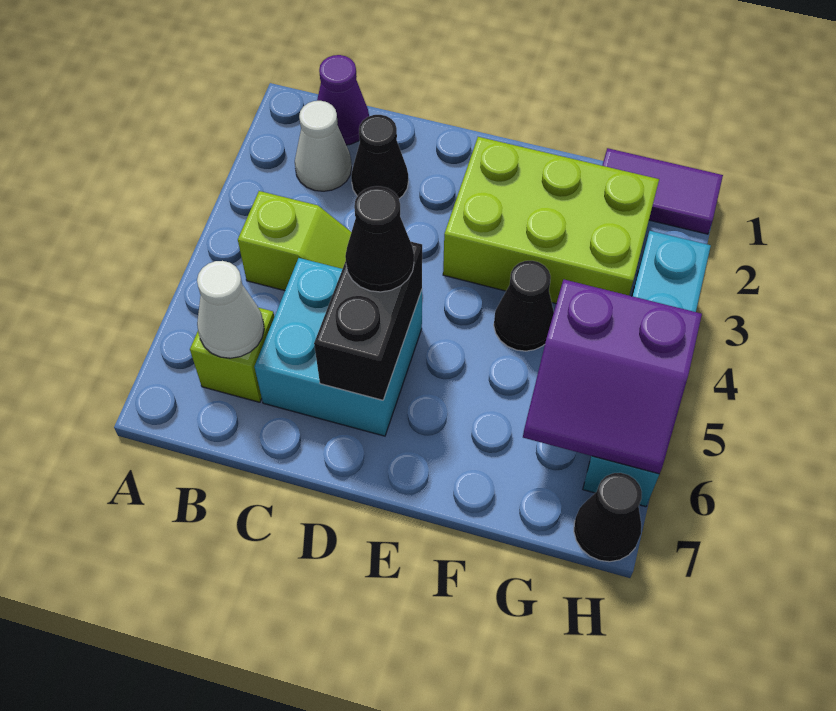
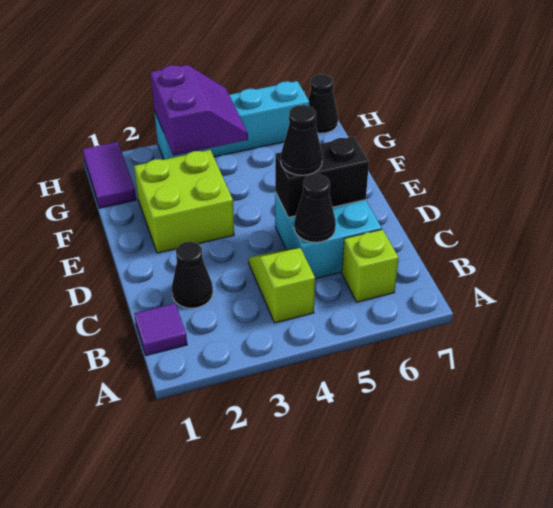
purple 1x1 cone [317,55,369,145] -> purple 1x1 tile [134,303,187,355]
white 1x1 cone [295,101,352,191] -> none
white 1x1 cone [197,261,264,358] -> none
lime 2x3 brick [443,137,659,303] -> lime 2x2 brick [134,150,234,253]
black 1x1 cone [494,261,554,351] -> black 1x1 cone moved to [294,174,336,242]
purple 2x2 slope [523,280,702,474] -> purple 2x2 slope moved to [150,65,248,156]

